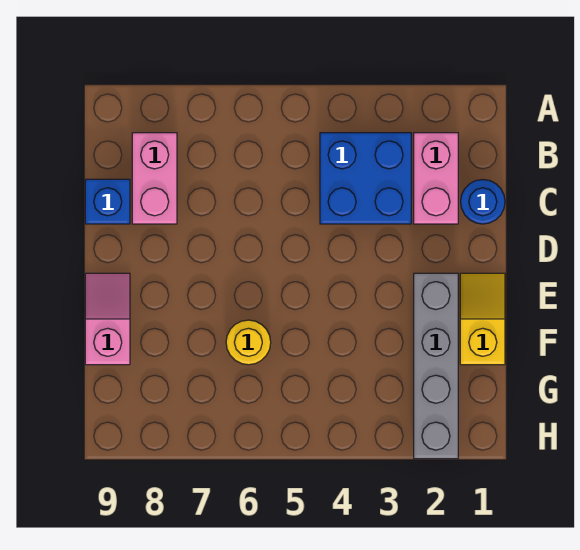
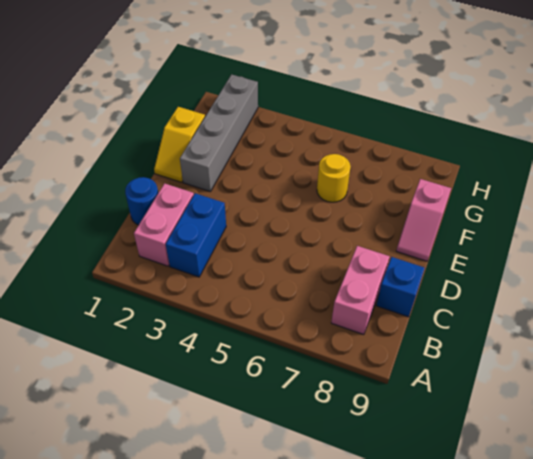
blue 2x2 brick [320,133,411,224] -> blue 1x2 brick [166,193,226,277]

